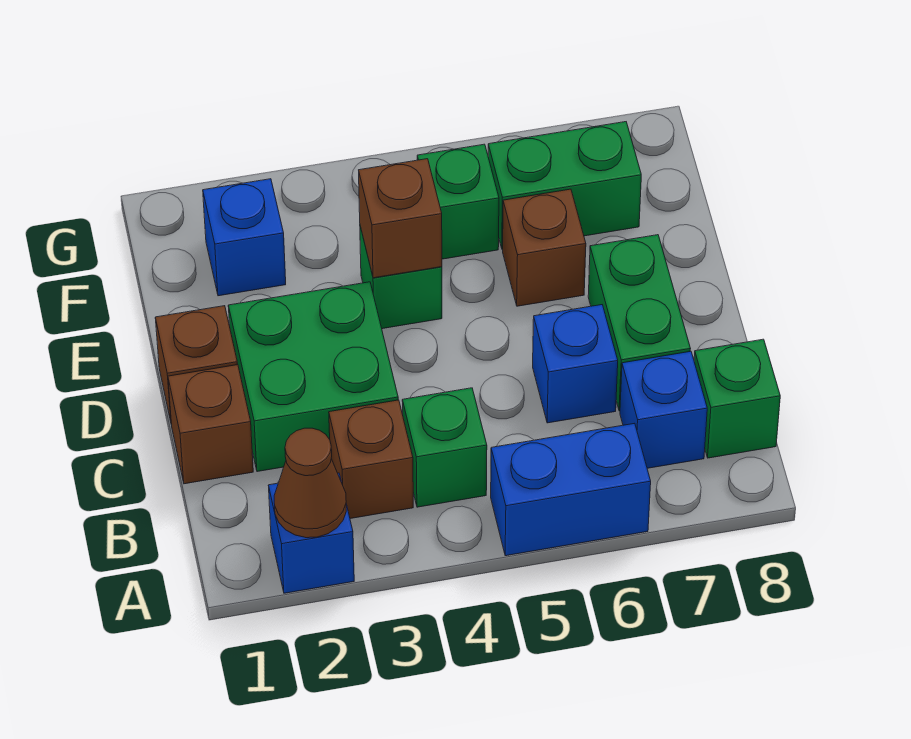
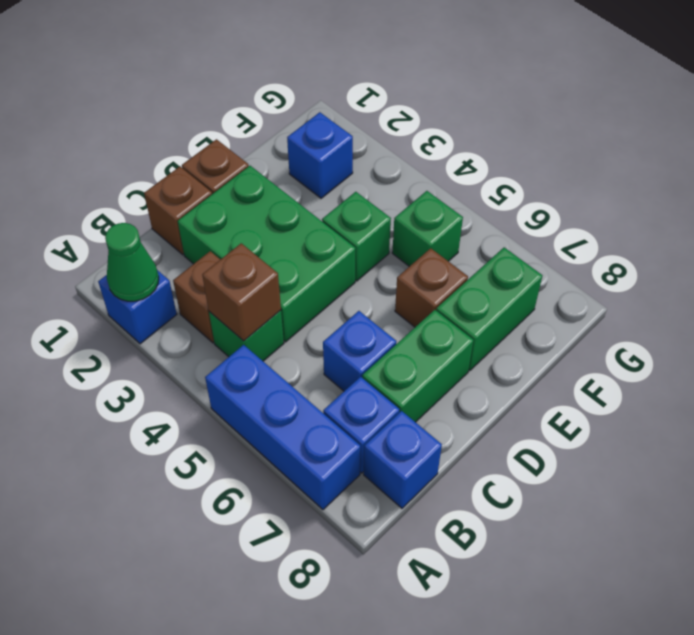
brown 1x1 cone [274,428,346,538] -> green 1x1 cone [105,223,159,301]
blue 1x2 brick [491,423,651,556] -> blue 1x3 brick [205,345,360,509]
green 1x1 brick [694,339,780,458] -> blue 1x1 brick [364,411,442,508]
green 2x2 brick [228,282,398,472] -> green 2x3 brick [178,166,355,342]
brown 1x1 brick [359,159,442,278] -> brown 1x1 brick moved to [202,243,281,341]
green 1x2 brick [488,122,641,249] -> green 1x2 brick turned to [436,247,542,371]

